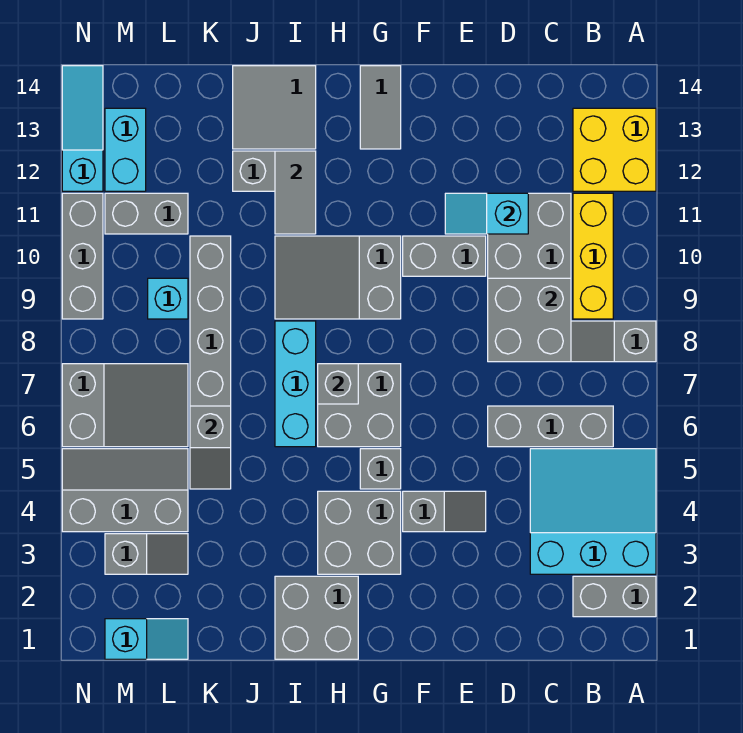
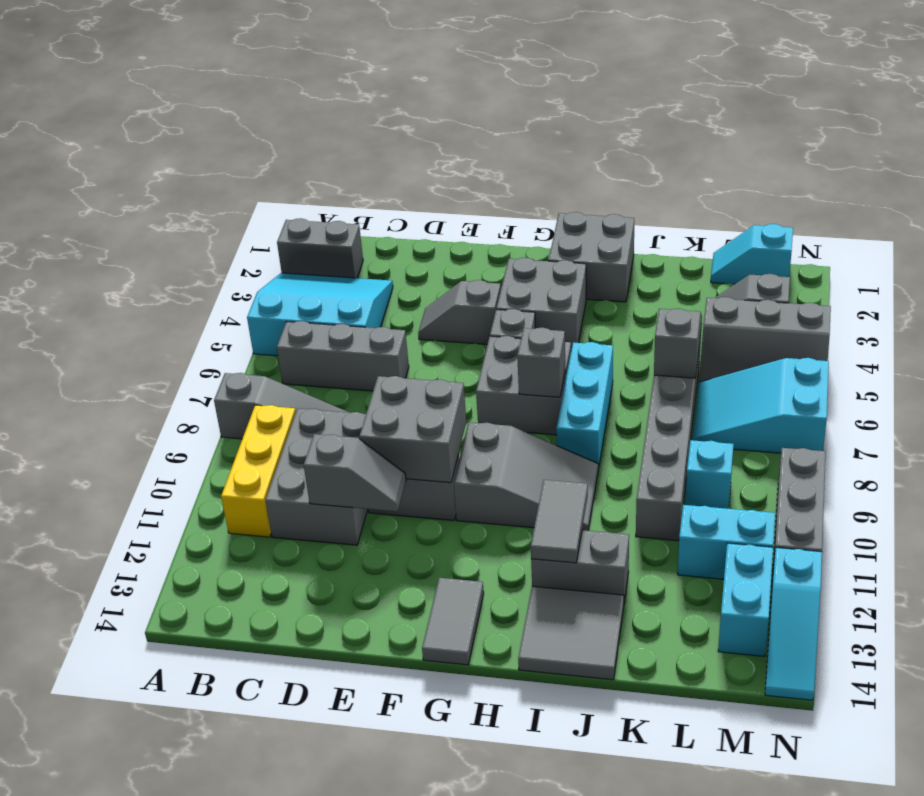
cyan 3x3 slope [530,449,656,574] -> cyan 3x3 slope turned to [247,273,393,356]
yellow 2x2 brick [573,108,656,191] -> none
grey 2x2 brick [488,278,571,362] -> grey 2x2 brick moved to [359,376,466,483]
cyan 1x2 slope [445,193,528,234] -> grey 1x2 slope [304,434,406,511]
grey 2x3 slope [62,364,188,447] -> cyan 2x3 slope [692,358,829,453]
grey 1x2 brick [105,193,188,234] -> cyan 1x2 brick [678,505,775,579]

